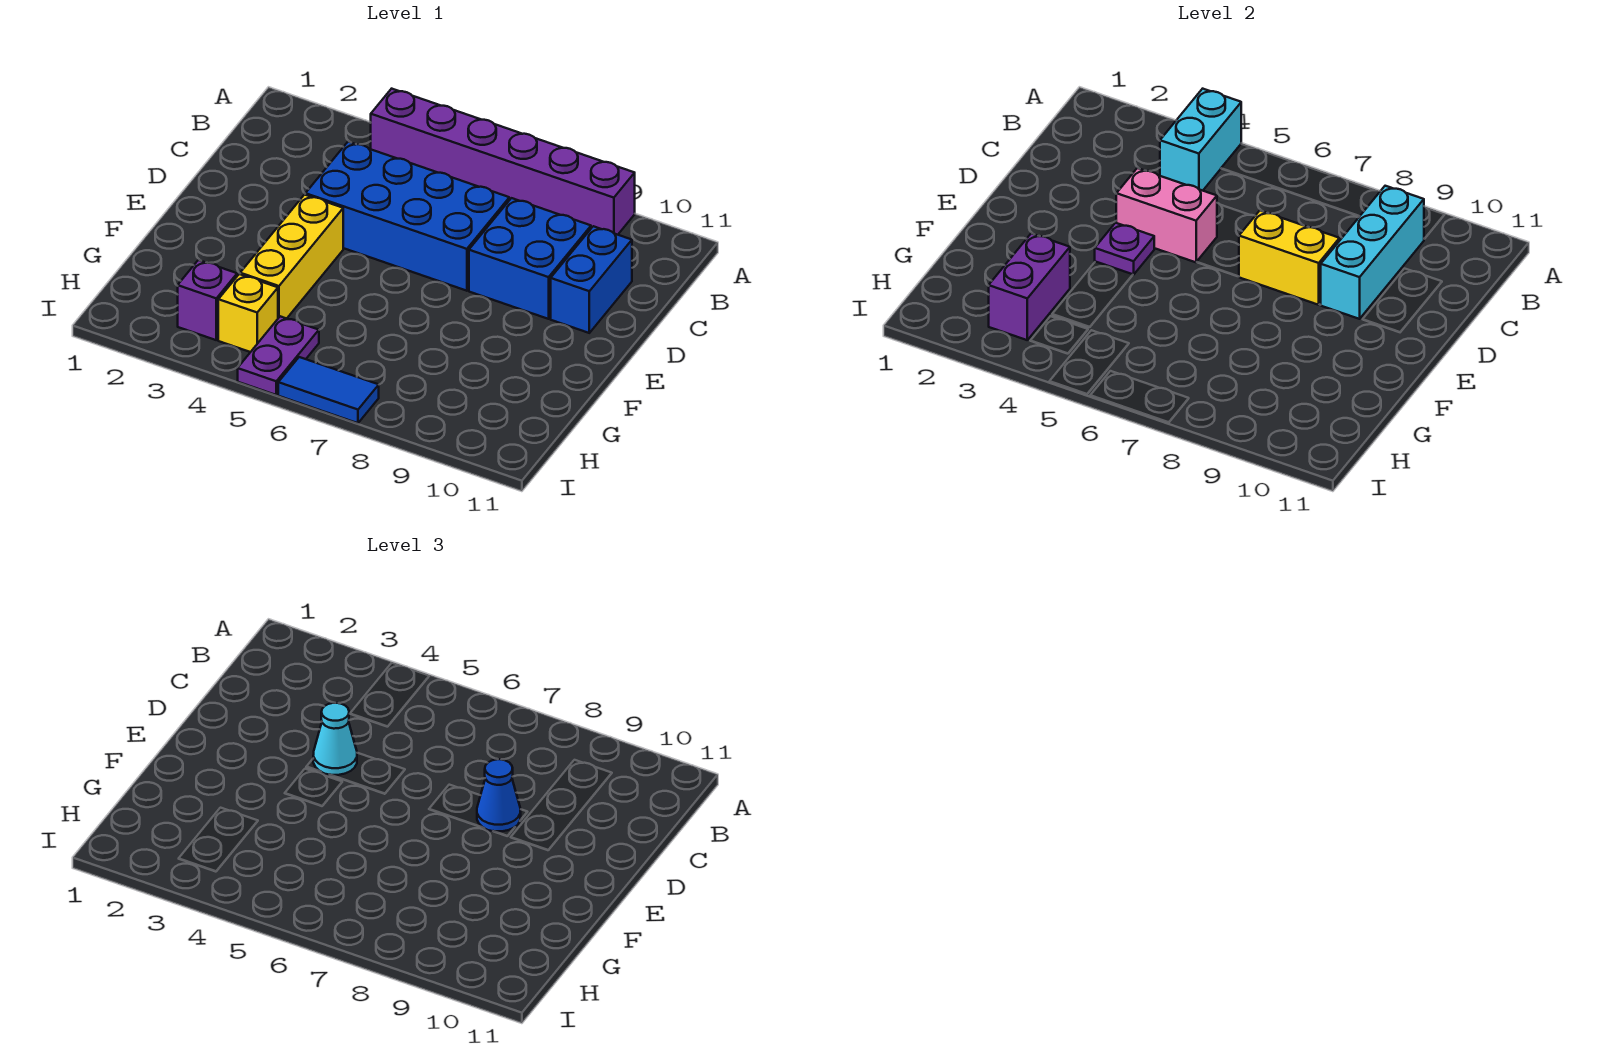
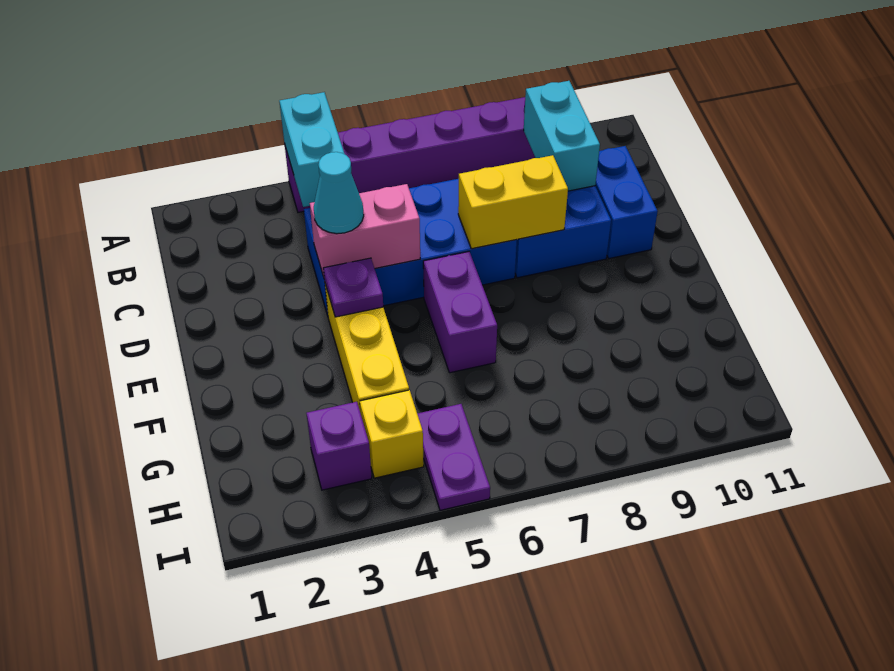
cyan 1x3 brick [1321,186,1424,319] -> cyan 1x2 brick [524,81,600,191]
blue 1x1 cone [477,759,521,831] -> none
purple 1x2 brick [989,234,1070,340] -> purple 1x2 brick moved to [423,252,497,373]
blue 1x2 tile [278,357,379,423] -> none

